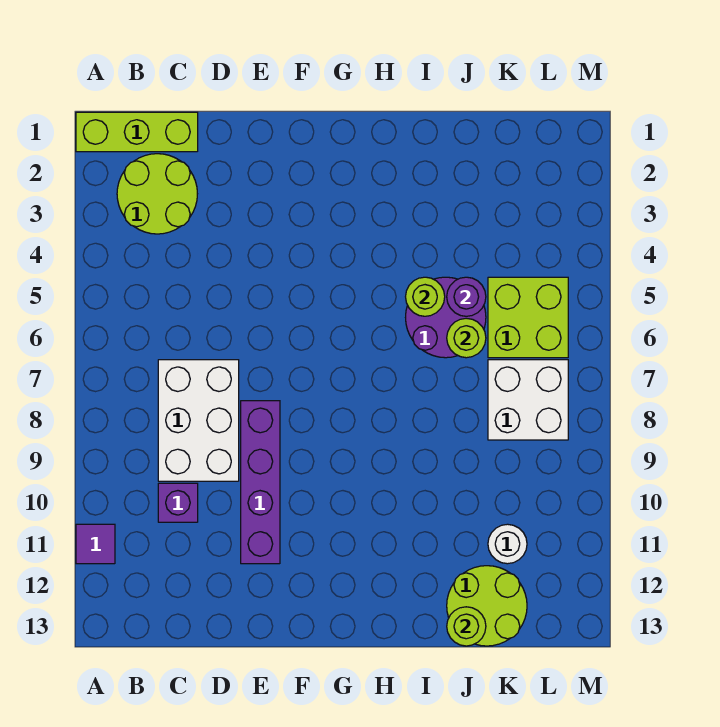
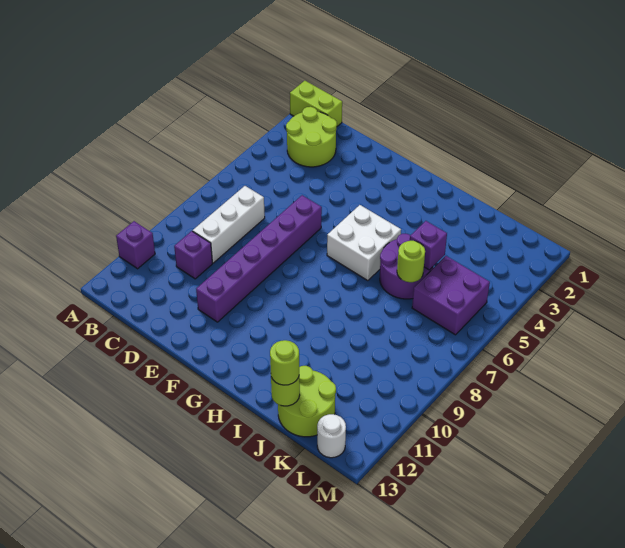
lime 1x3 brick [76,112,198,152] -> lime 1x2 brick [290,81,342,126]
purple 1x1 tile [76,524,115,564] -> purple 1x1 brick [116,221,155,269]
white 2x3 brick [158,360,239,481] -> white 1x3 brick [193,186,265,263]
purple 1x4 brick [241,401,280,564] -> purple 1x6 brick [196,195,322,322]
lime 1x1 round brick [406,277,445,316] -> lime 1x1 round brick moved to [270,340,299,385]
purple 1x1 round brick [447,277,486,316] -> purple 1x1 brick [410,221,447,270]
lime 2x2 brick [488,277,568,358] -> purple 2x2 brick [412,256,490,335]
white 2x2 brick [488,360,568,440] -> white 2x2 brick moved to [327,205,401,281]
white 1x1 round brick [488,524,527,564] -> white 1x1 round brick moved to [317,414,346,458]

